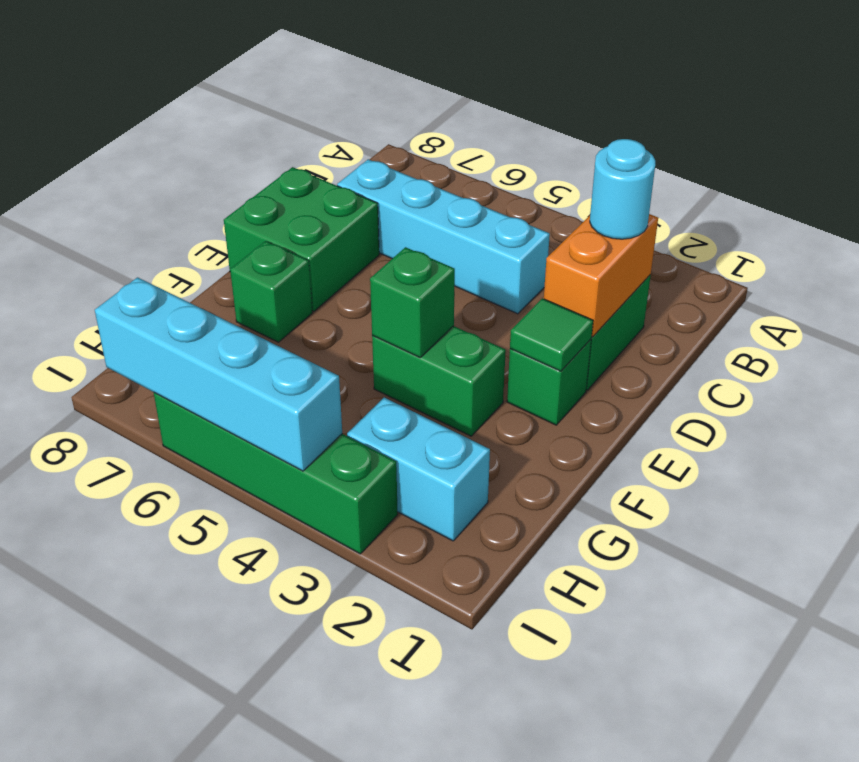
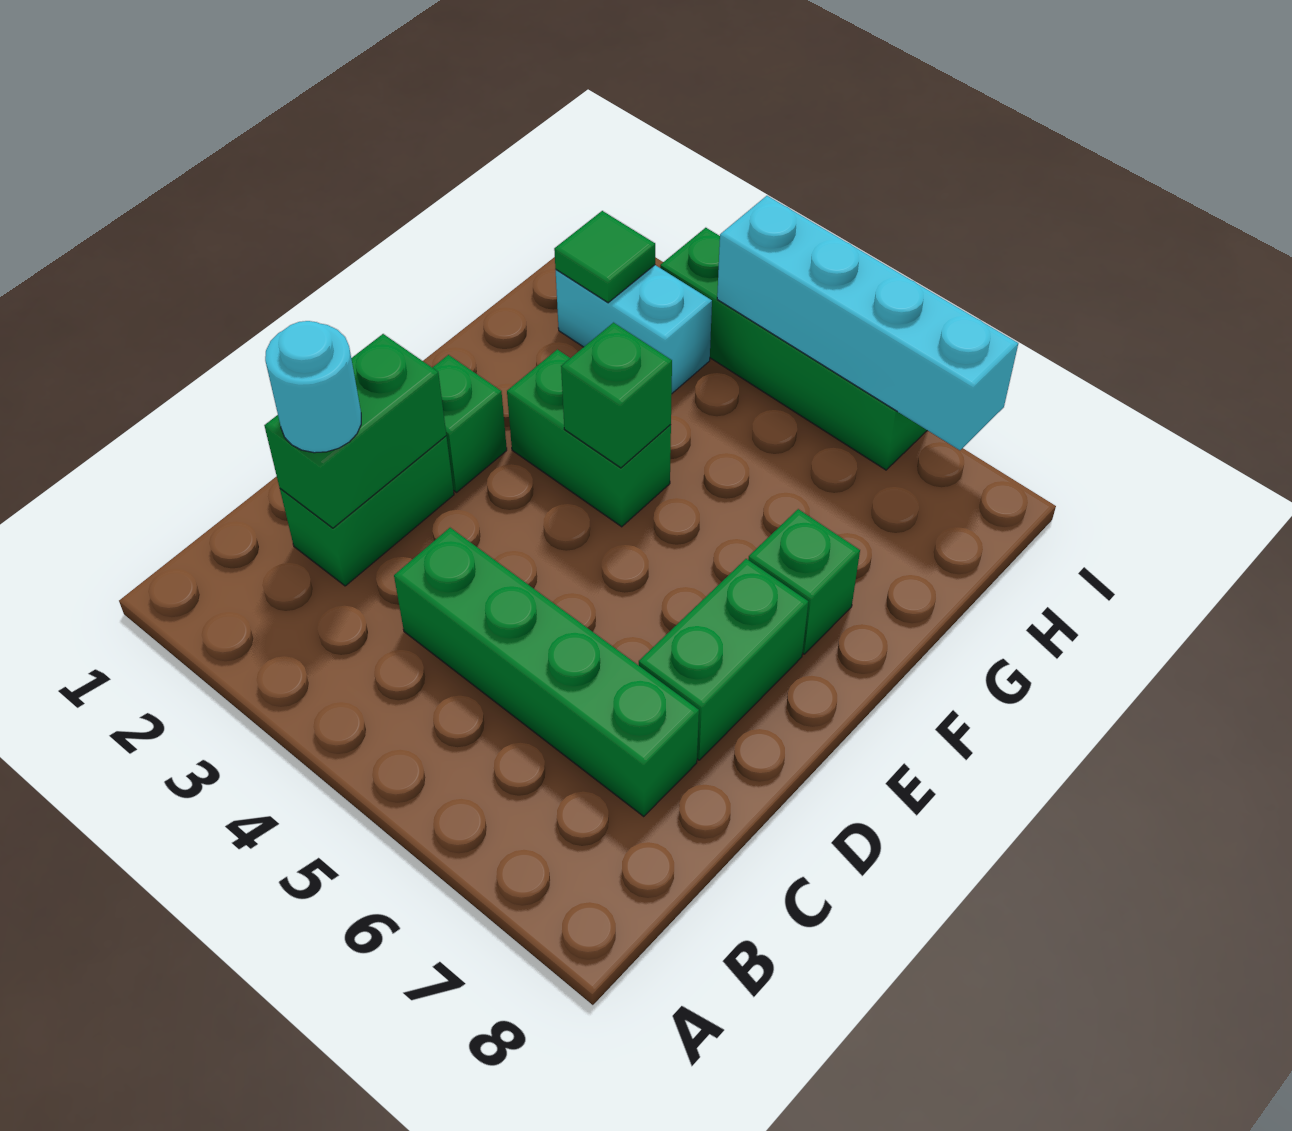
orange 1x2 brick [544,214,658,337] -> green 1x2 brick [264,334,446,528]
cyan 1x4 brick [337,159,550,314] -> green 1x4 brick [394,528,699,816]
green 2x2 brick [224,167,379,311] -> green 1x2 brick [639,559,808,760]
green 1x1 tile [510,298,593,371] -> green 1x1 tile moved to [554,211,655,303]

